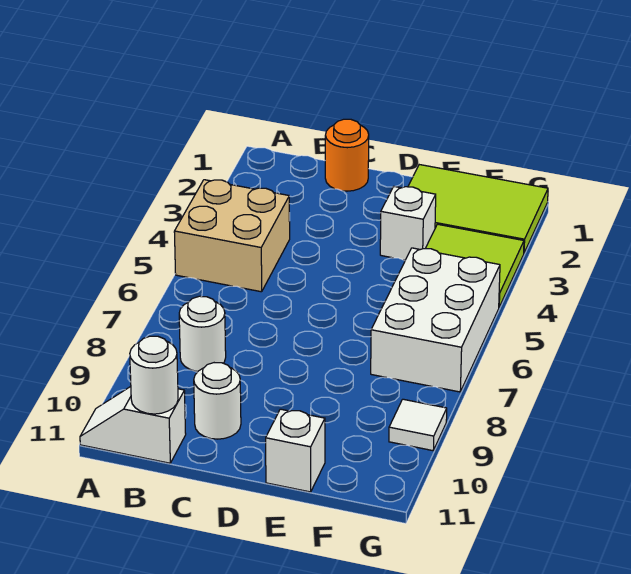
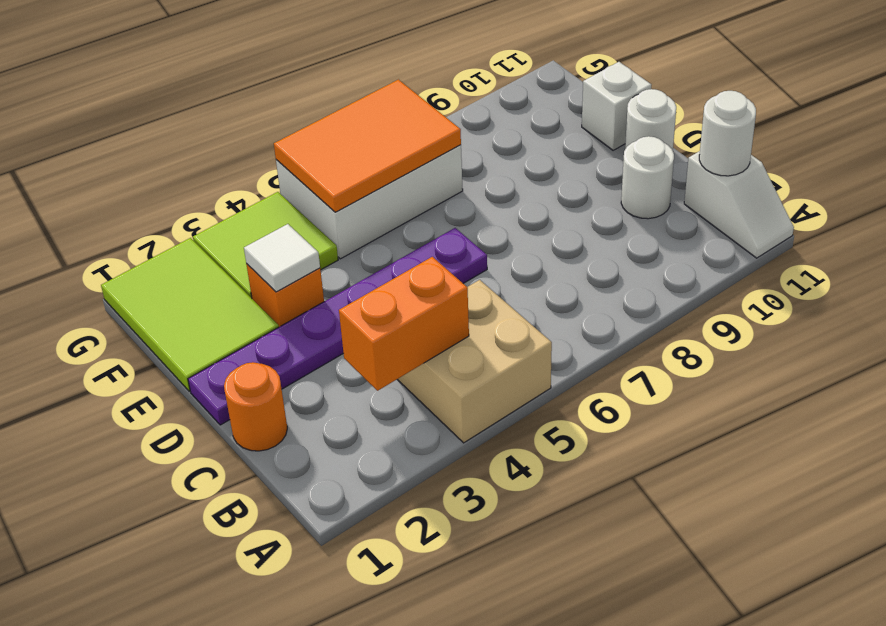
none -> orange 1x2 brick [339,257,469,391]
white 1x1 round brick [179,296,226,371] -> white 1x1 round brick moved to [625,89,676,151]
none -> purple 1x6 plate [188,228,487,425]
white 1x1 brick [380,187,436,260] -> orange 1x1 brick [246,264,324,327]
none -> orange 2x3 tile [274,80,461,212]
white 1x1 tile [389,399,447,451] -> white 1x1 tile moved to [244,224,320,292]

